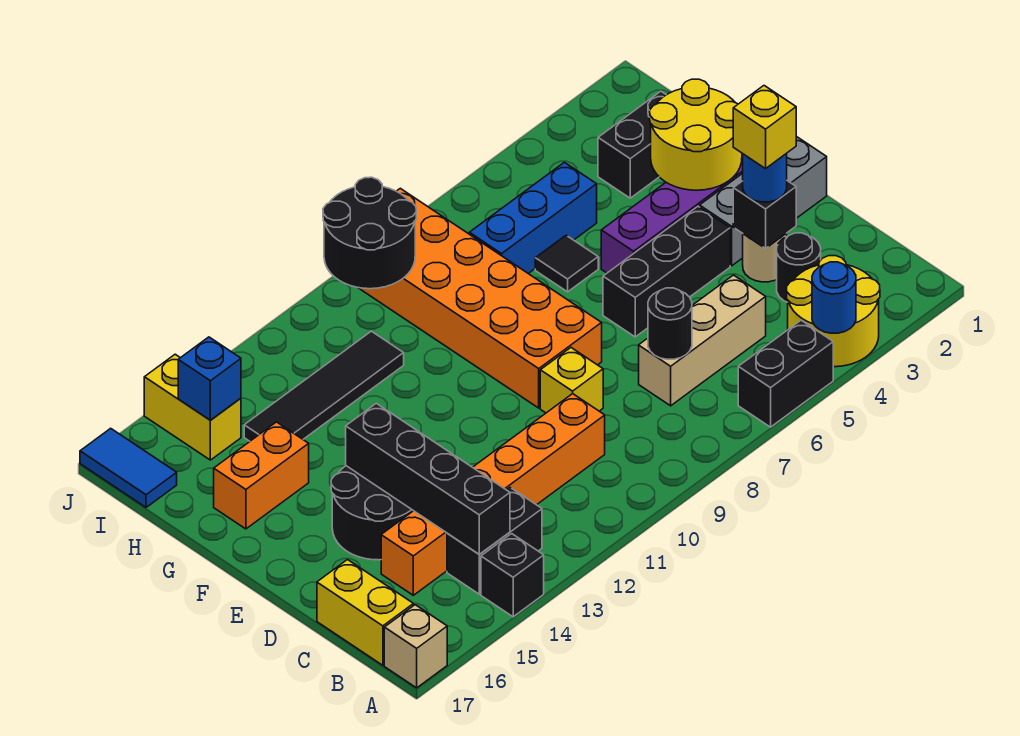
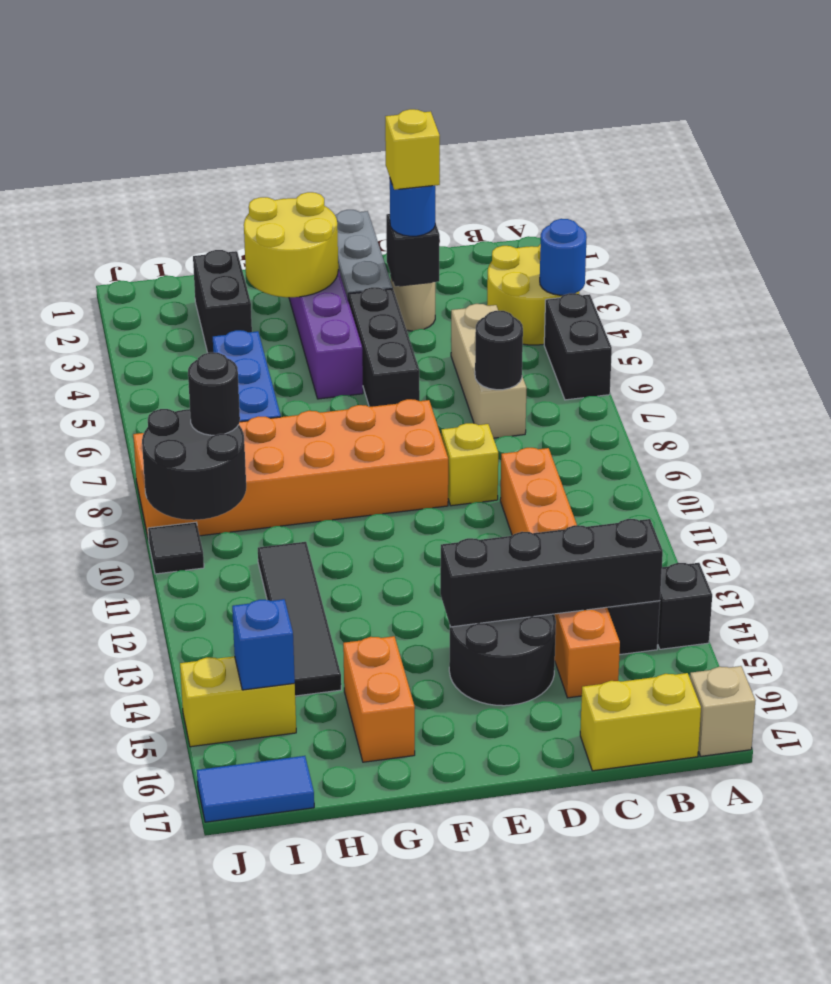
black 1x1 round brick [777,233,821,302] -> black 1x1 round brick moved to [188,352,240,435]
black 1x1 tile [535,235,598,292] -> black 1x1 tile moved to [148,522,204,574]

